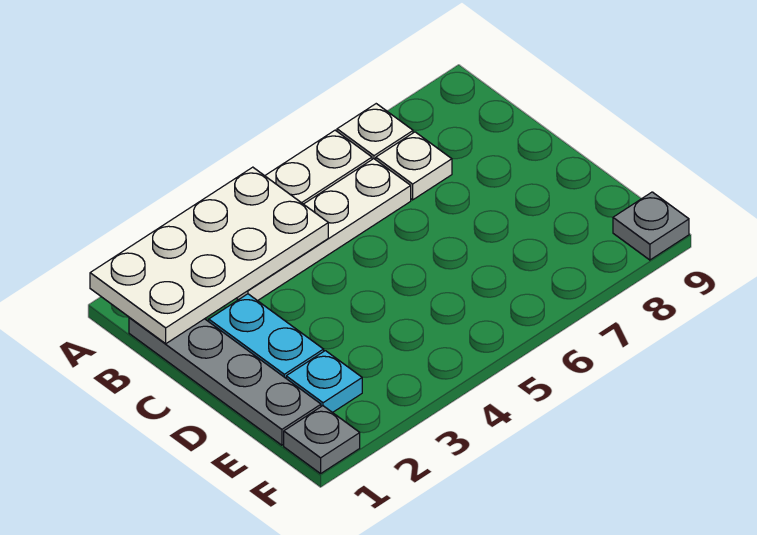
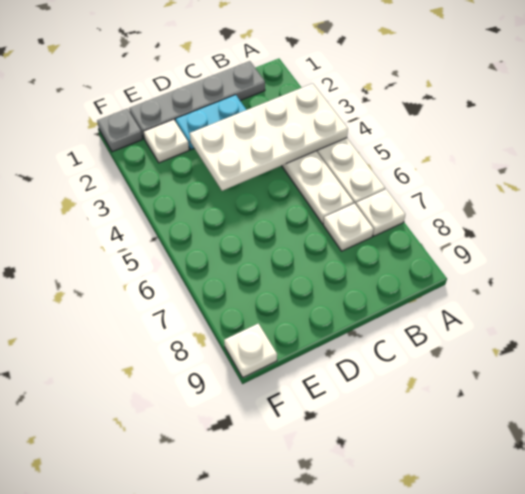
white 2x4 plate [90,167,328,344] -> white 2x4 plate turned to [190,83,348,191]
cyan 1x1 plate [286,351,362,413] -> white 1x1 plate [144,119,189,163]
grey 1x1 plate [613,192,689,260] -> white 1x1 plate [224,324,277,377]

